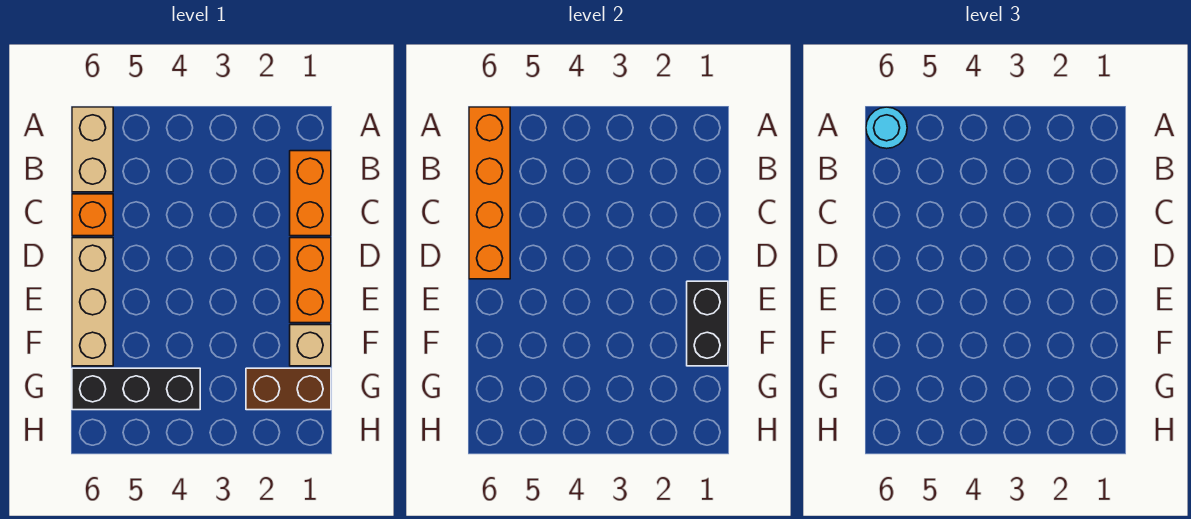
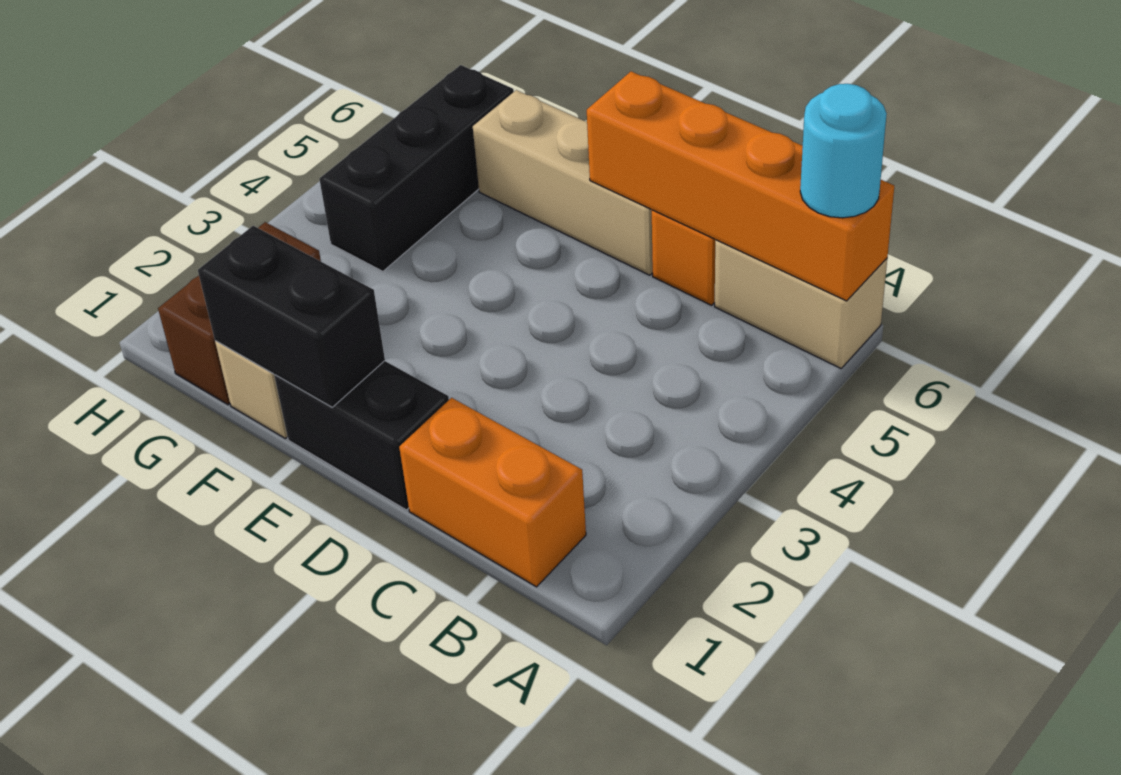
orange 1x2 brick [290,238,331,323] -> black 1x2 brick [274,361,449,510]

